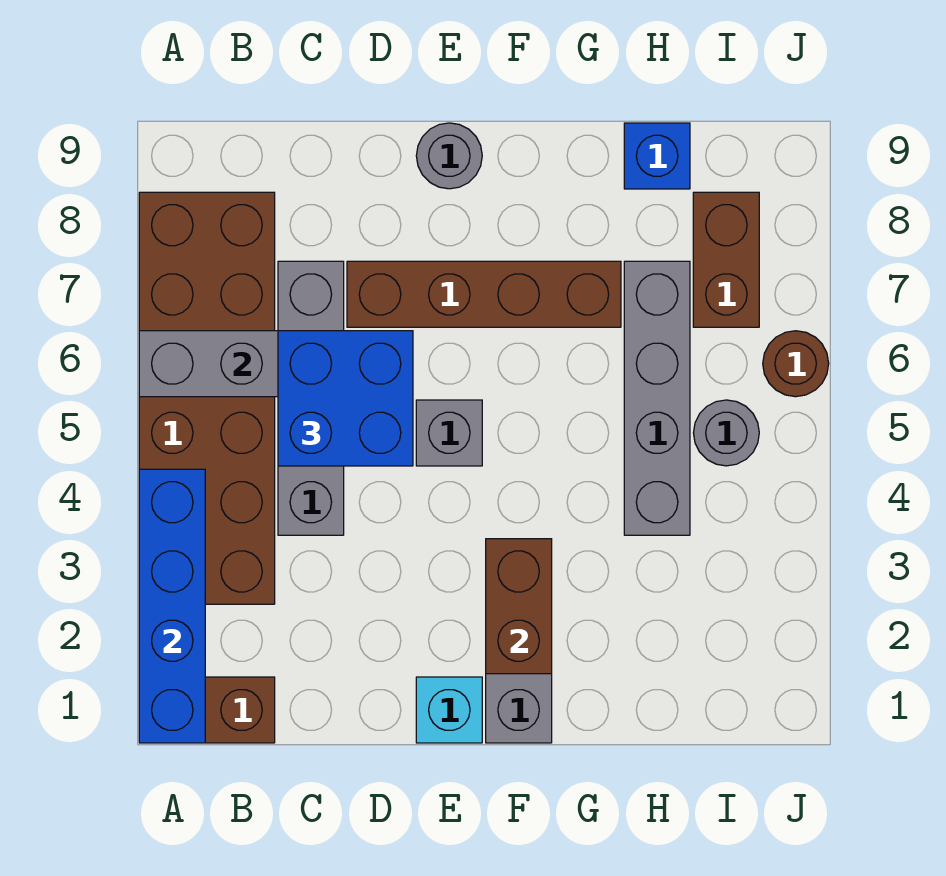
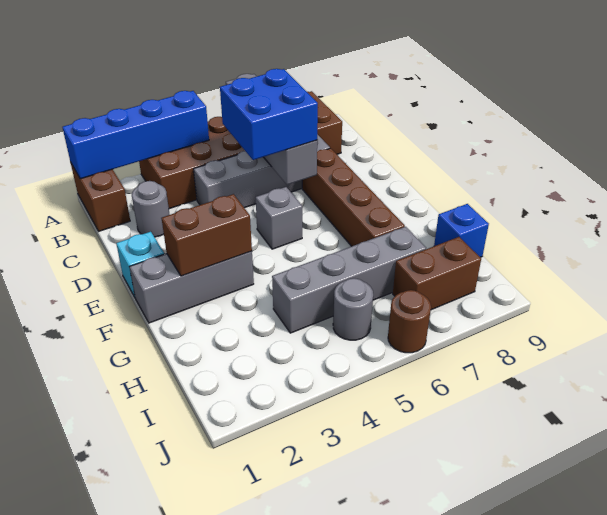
grey 1x1 round brick [416,123,482,189] -> grey 1x1 round brick moved to [132,181,170,237]

